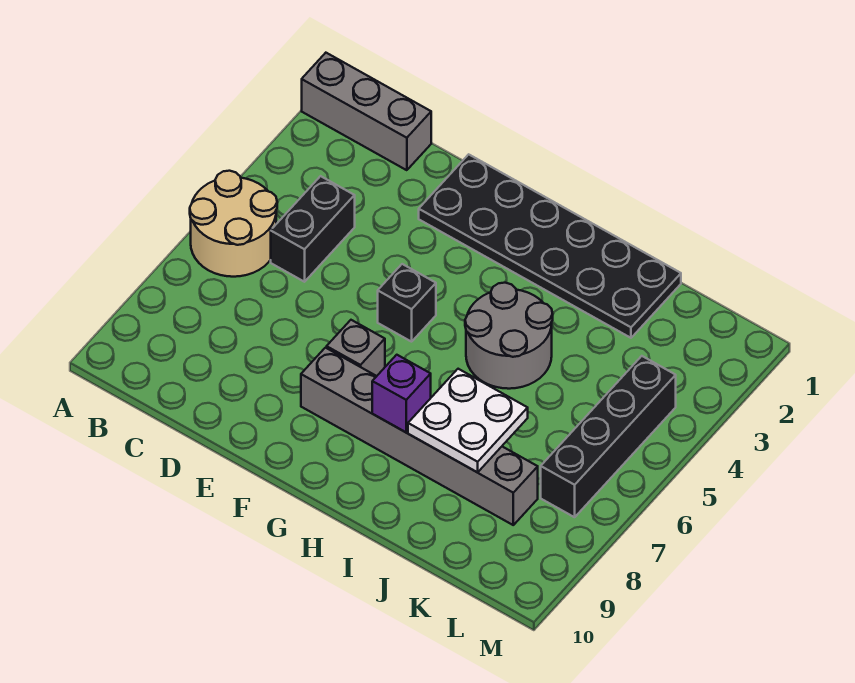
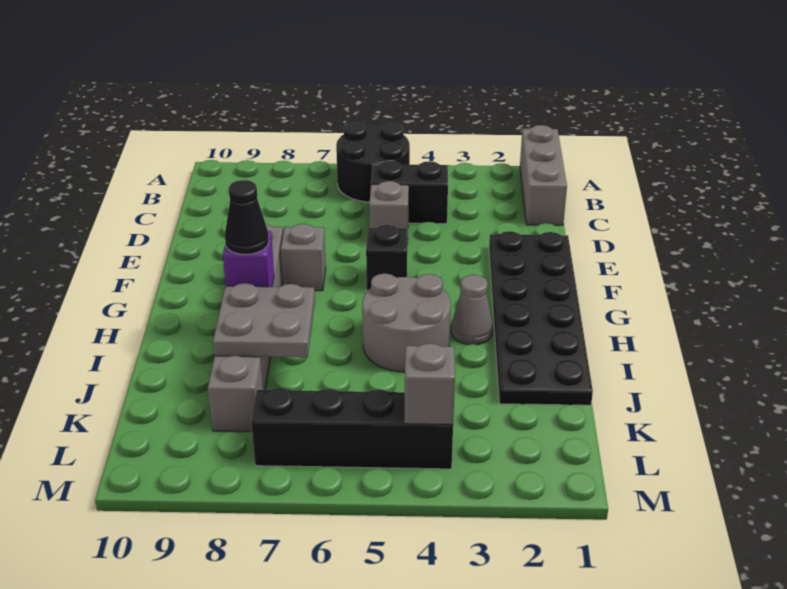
tan 2x2 round brick [190,171,277,277] -> black 2x2 round brick [336,123,410,202]
none -> grey 1x1 brick [369,181,409,245]
none -> grey 1x1 cone [451,275,493,345]
none -> black 1x1 cone [225,180,269,255]
white 2x2 plate [408,369,528,472] -> grey 2x2 plate [213,283,315,357]
none -> grey 1x1 brick [404,343,455,425]

